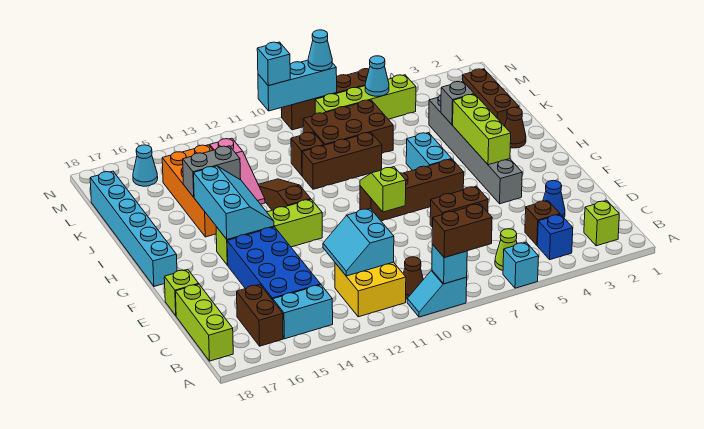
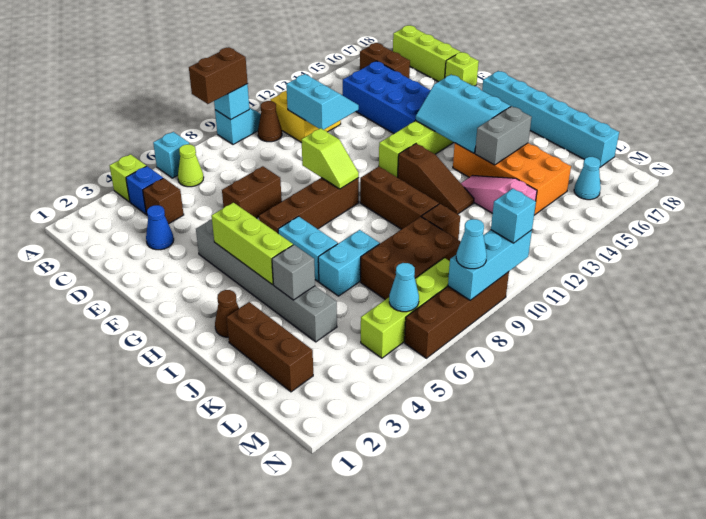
lime 1x1 brick [584,201,619,246] -> lime 1x1 brick moved to [110,154,146,202]
cyan 1x2 brick [273,285,333,339] -> cyan 1x2 brick moved to [318,230,380,296]
brown 1x3 brick [302,132,382,189] -> brown 1x3 brick turned to [360,167,439,229]

